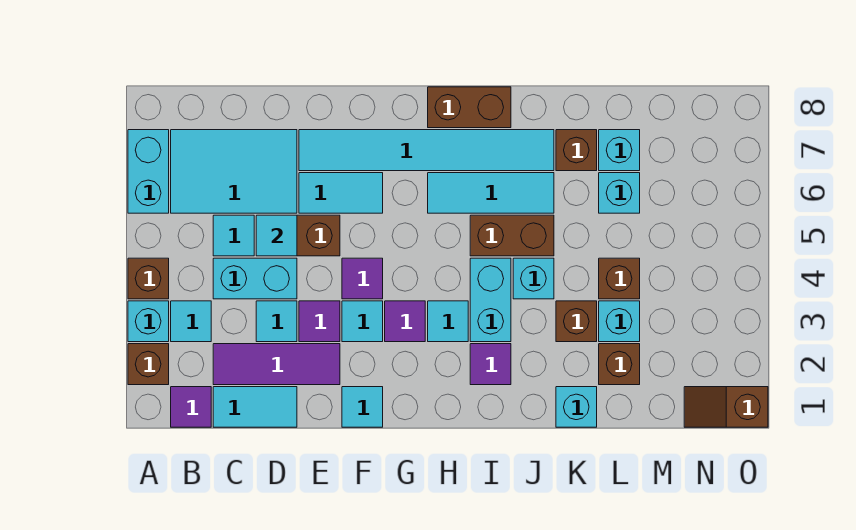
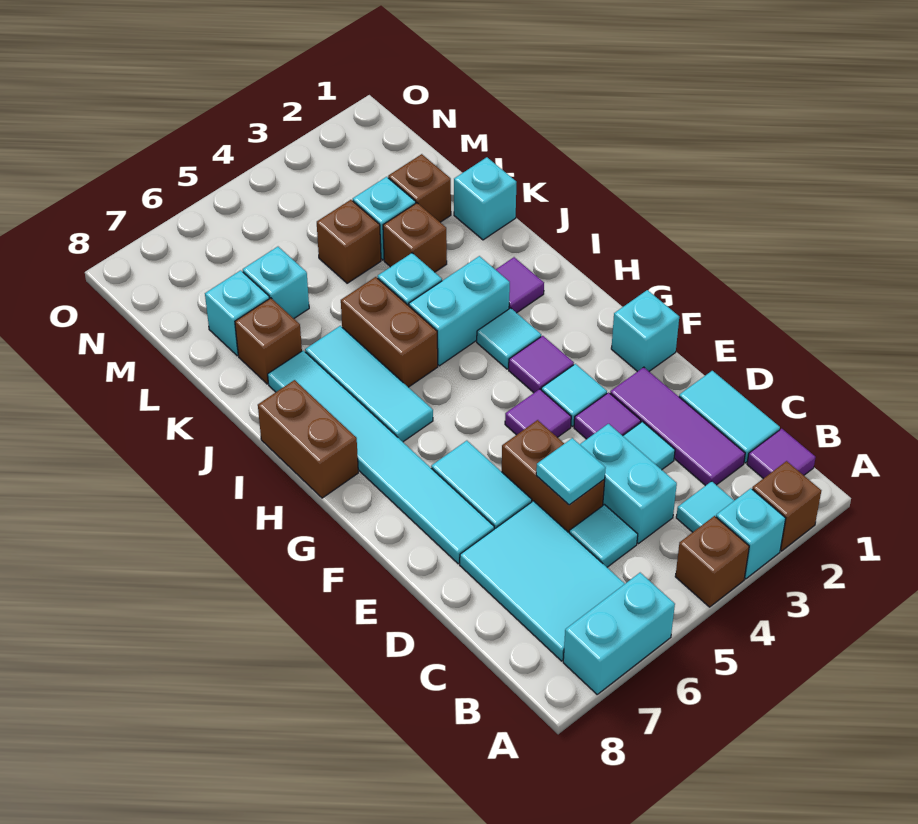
cyan 1x1 tile [342,387,383,427] -> cyan 1x1 brick [611,290,679,372]
brown 1x2 slope [684,387,768,427] -> none

